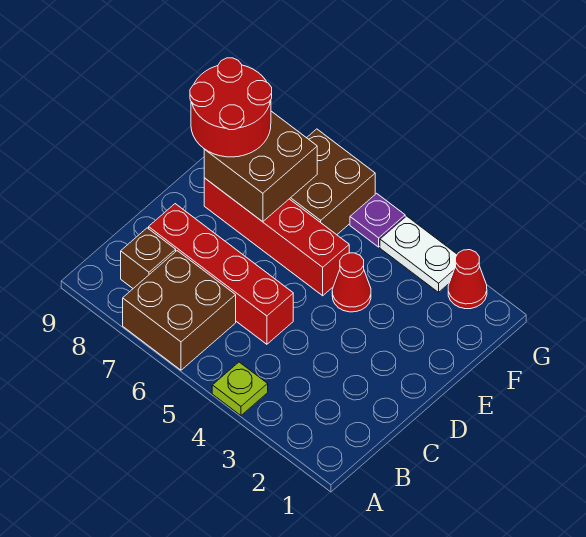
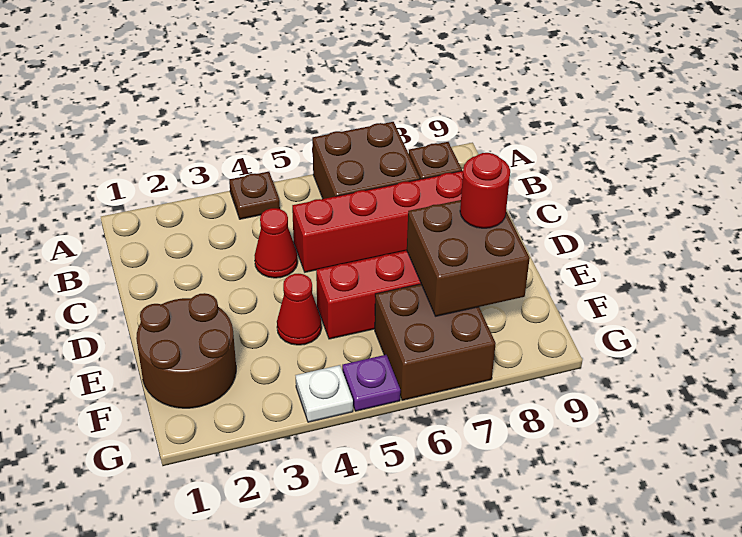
lime 1x1 plate [212,362,268,415] -> brown 1x1 plate [229,172,280,219]
none -> brown 2x2 round brick [136,293,236,408]
red 2x2 round brick [190,58,272,157] -> red 1x1 round brick [460,153,510,228]
red 1x1 cone [448,250,487,309] -> red 1x1 cone moved to [254,208,298,278]
white 1x2 plate [380,216,457,292] -> white 1x1 plate [295,365,353,422]

